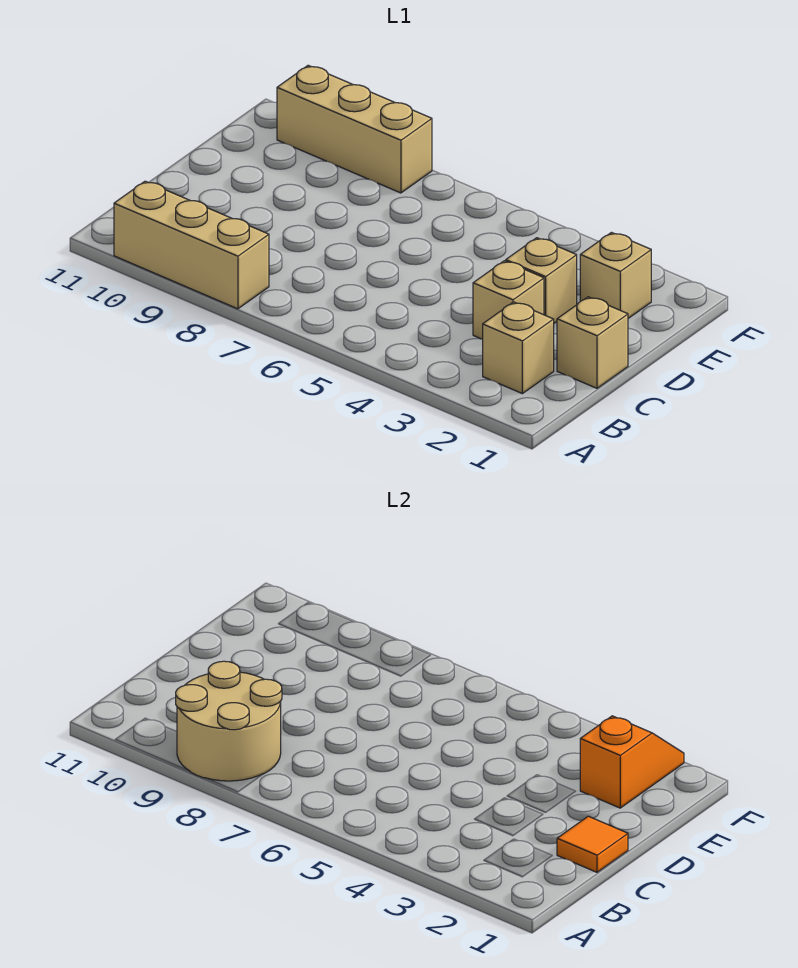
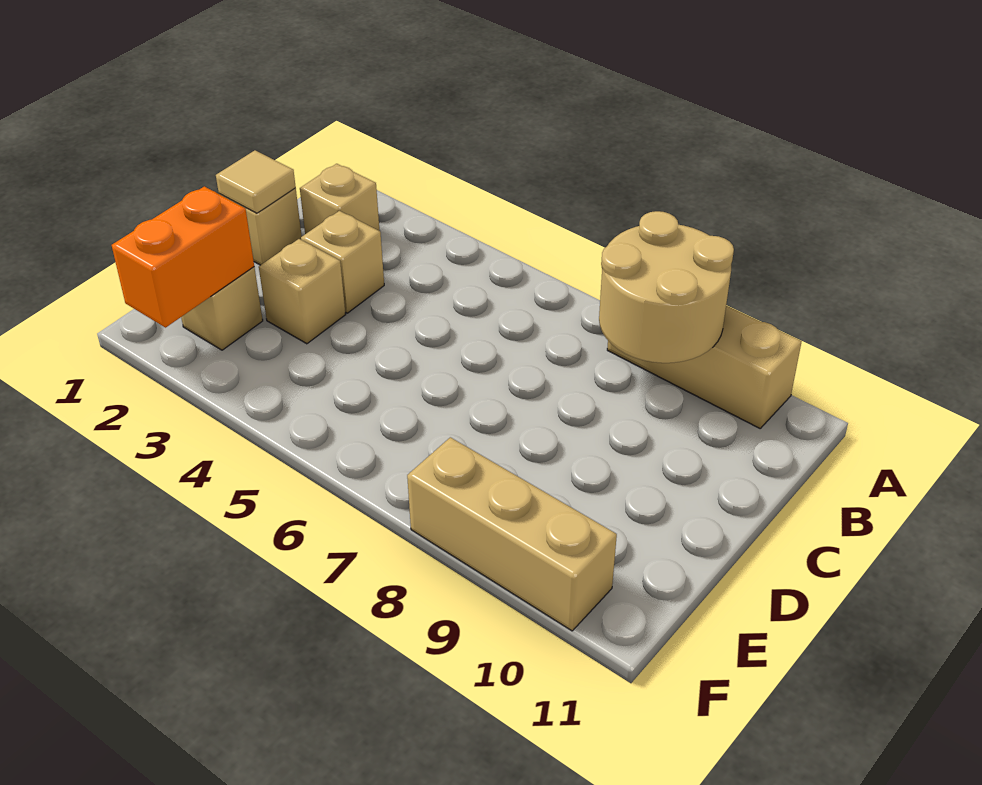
orange 1x1 tile [557,816,628,872] -> tan 1x1 tile [216,150,296,213]
orange 1x2 slope [580,716,684,808] -> orange 1x2 brick [112,186,254,328]

